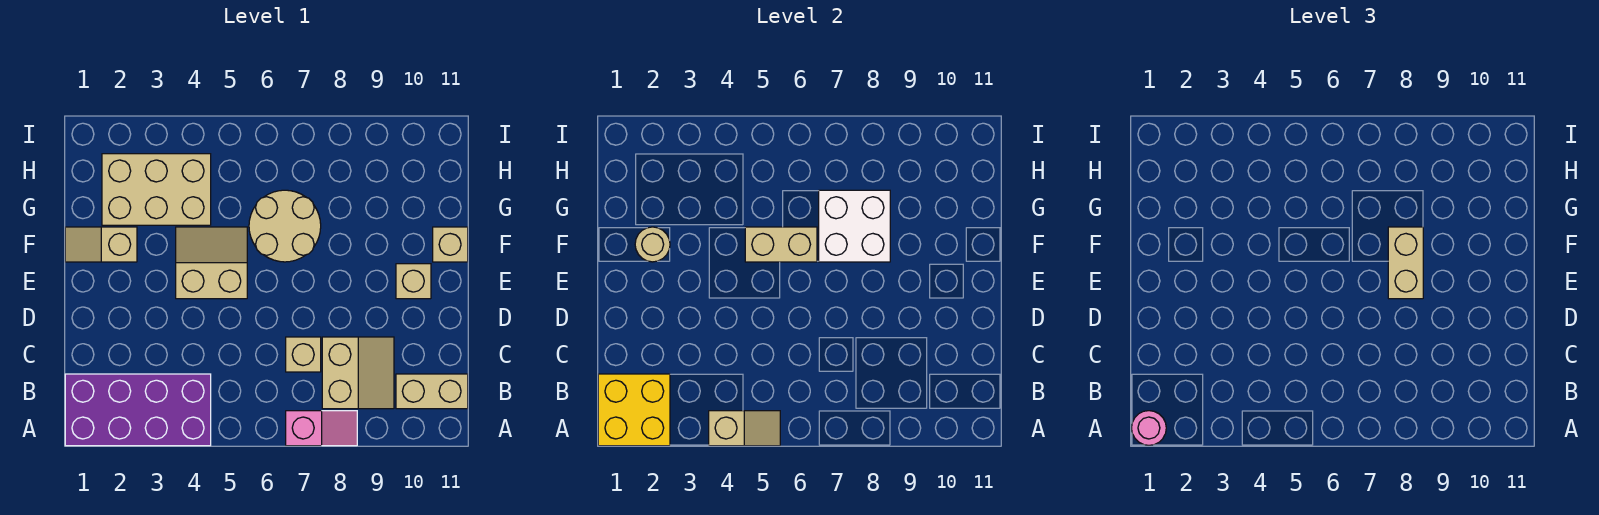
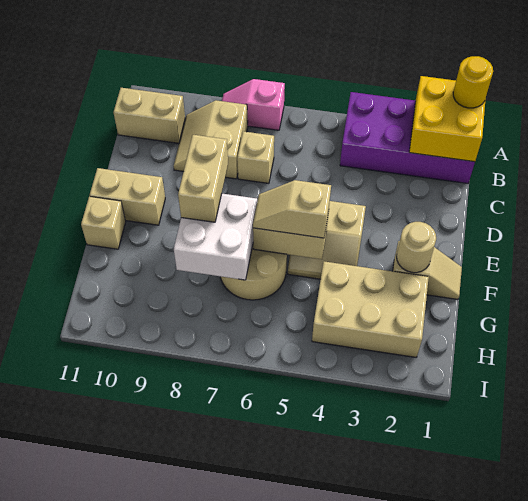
pink 1x1 round brick [1132,411,1166,445] -> yellow 1x1 round brick [453,56,493,108]
tan 1x2 slope [709,411,780,446] -> tan 1x2 slope moved to [253,180,331,238]
tan 1x1 brick [396,264,431,299] -> tan 1x2 brick [90,168,165,225]

